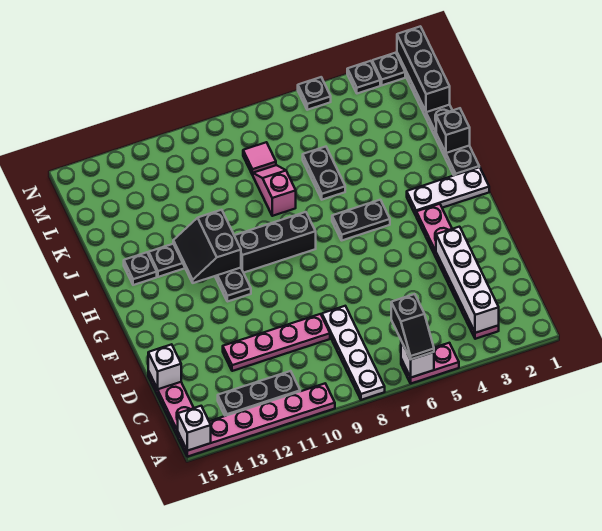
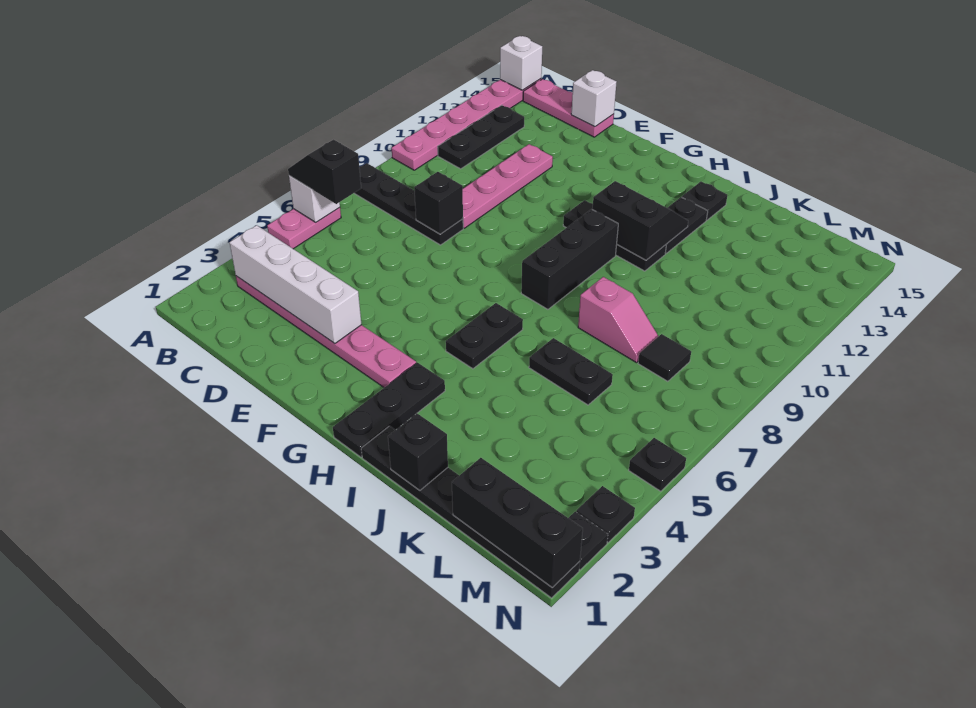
white 1x4 plate [322,306,385,400] -> black 1x4 plate [354,163,463,245]
none -> black 1x1 brick [414,172,463,234]
white 1x3 plate [407,167,489,215] -> black 1x3 plate [333,363,445,457]
pink 1x1 tile [243,142,276,175] -> black 1x1 tile [638,334,691,381]

